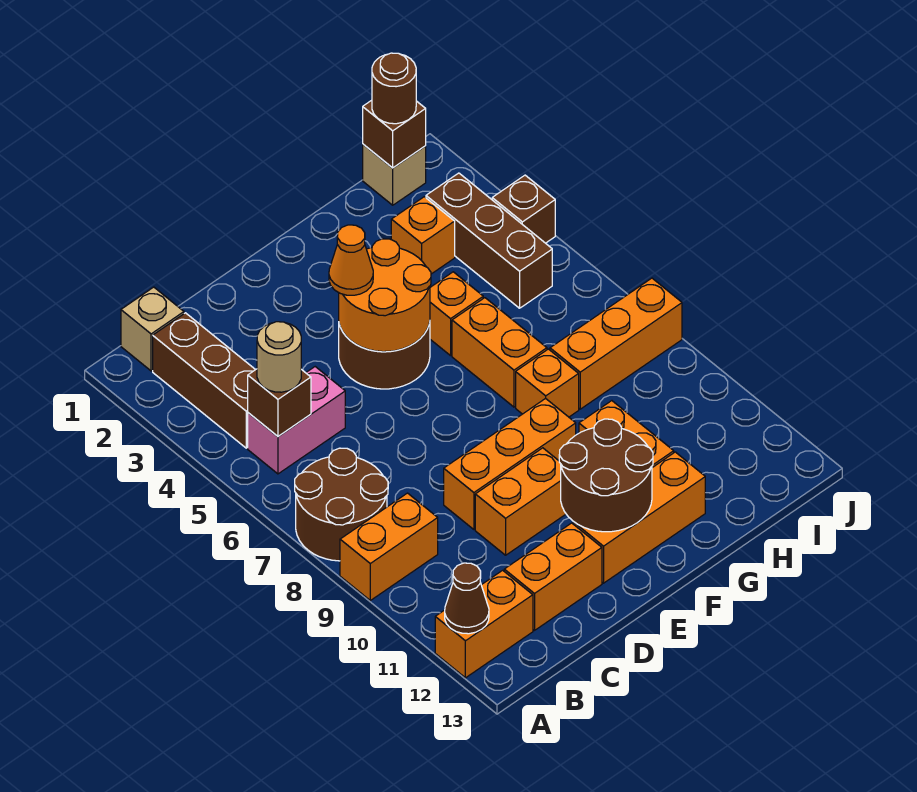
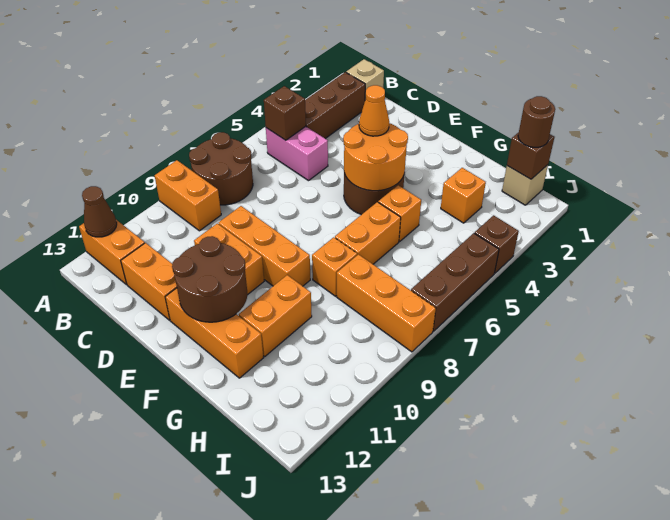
tan 1x1 round brick [257,322,301,392] -> none
brown 1x3 brick [426,173,552,308] -> brown 1x3 brick moved to [411,233,499,331]

